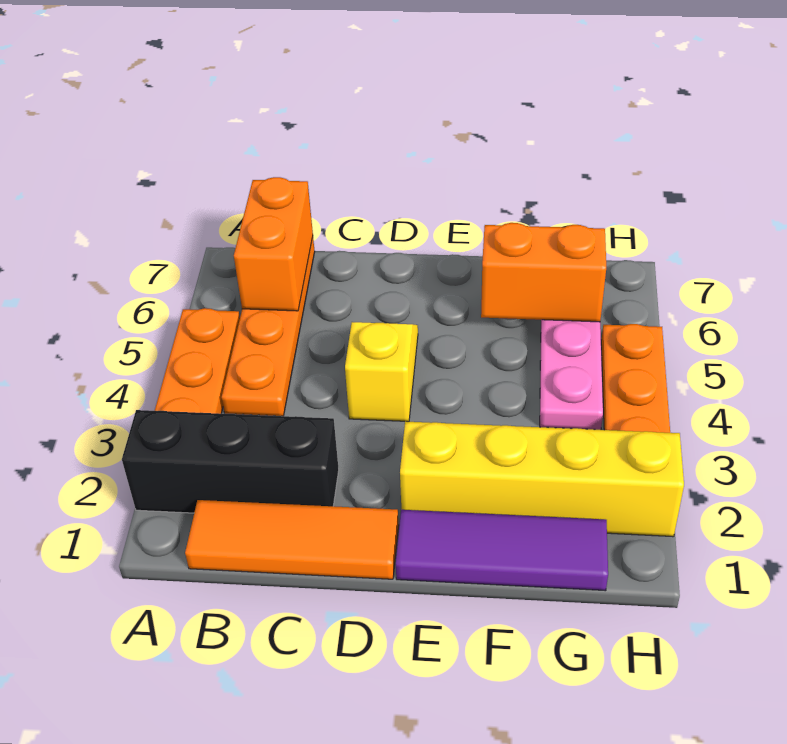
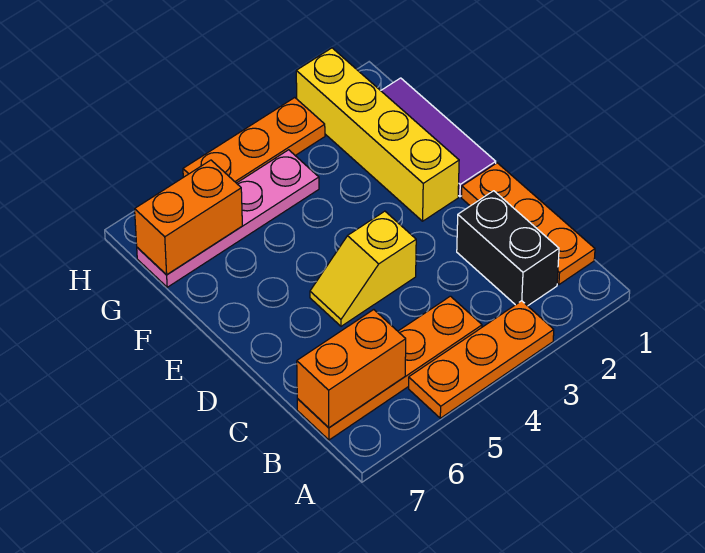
black 1x3 brick [122,410,339,513] -> black 1x2 brick [457,191,559,306]
orange 1x3 tile [185,500,399,579] -> orange 1x3 plate [462,163,595,284]
orange 1x2 brick [481,223,606,322] -> orange 1x2 brick turned to [135,160,242,275]

